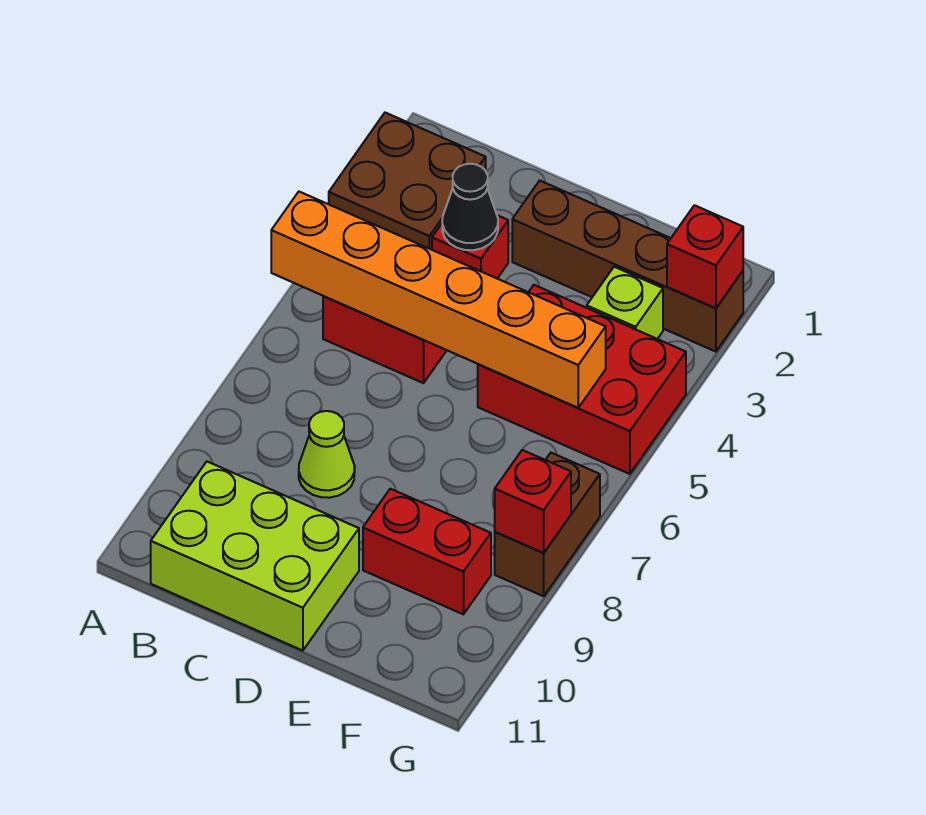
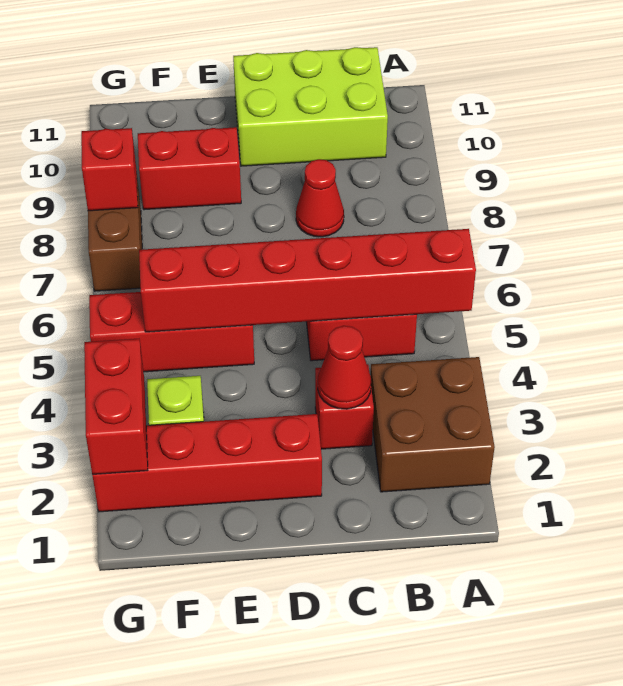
orange 1x6 brick [271,192,606,408] -> red 1x6 brick [139,229,476,332]
black 1x1 cone [442,164,498,250] -> red 1x1 cone [318,326,371,409]
lime 1x1 cone [299,411,355,498] -> red 1x1 cone [296,159,344,237]
brown 1x4 brick [512,181,743,352] -> red 1x4 brick [92,414,322,512]
red 2x3 brick [478,285,686,474] -> red 1x3 brick [89,292,254,372]
red 1x1 brick [667,205,743,308] -> red 1x2 brick [84,339,148,474]

